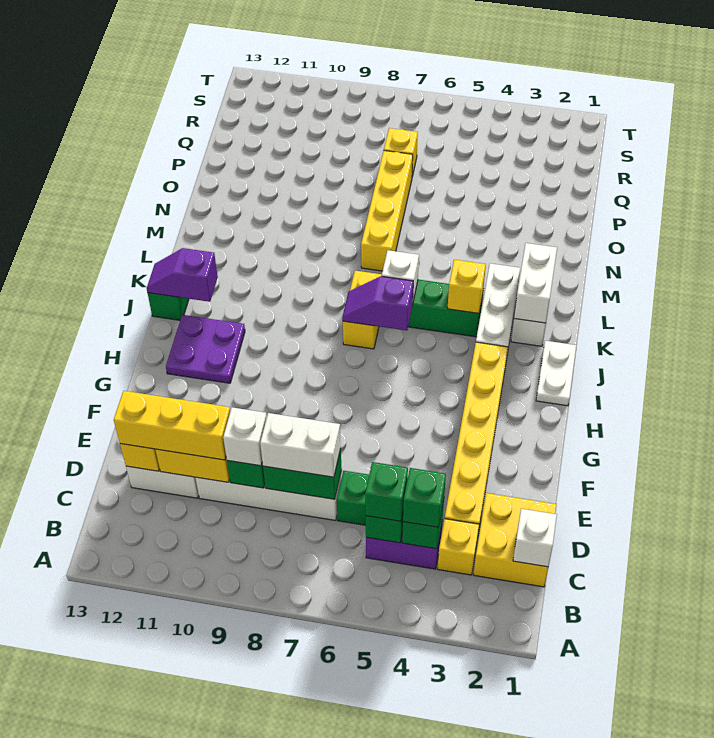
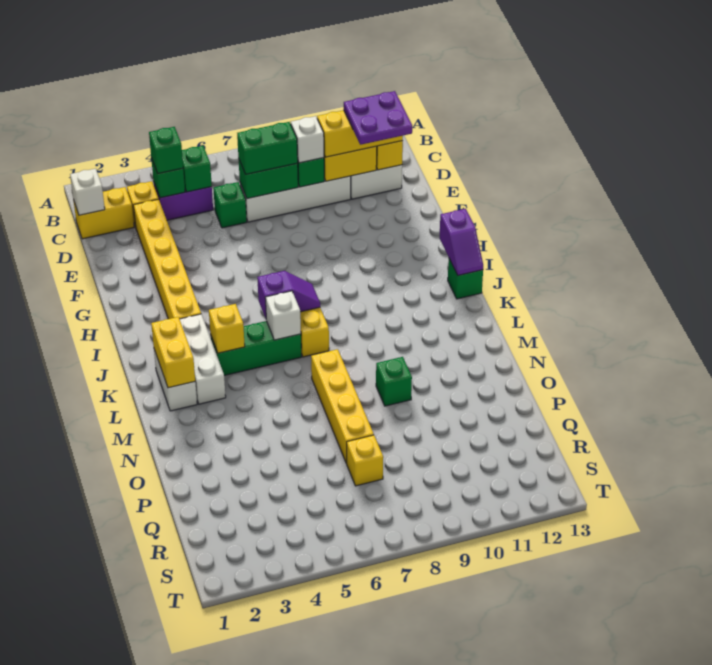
yellow 2x2 brick [474,493,557,587] -> yellow 1x2 brick [73,187,134,239]
green 1x1 brick [365,462,408,521] -> green 1x1 brick moved to [376,357,412,406]
white 1x2 brick [260,413,341,477] -> green 1x2 brick [237,122,298,174]
purple 2x2 plate [166,315,245,383] -> purple 2x2 plate moved to [344,91,412,145]
white 1x2 plate [536,341,576,406] -> none
purple 1x2 slope [147,248,218,302] -> purple 1x2 slope turned to [440,209,483,275]
white 1x2 brick [514,243,557,323] -> yellow 1x2 brick [151,317,195,388]

